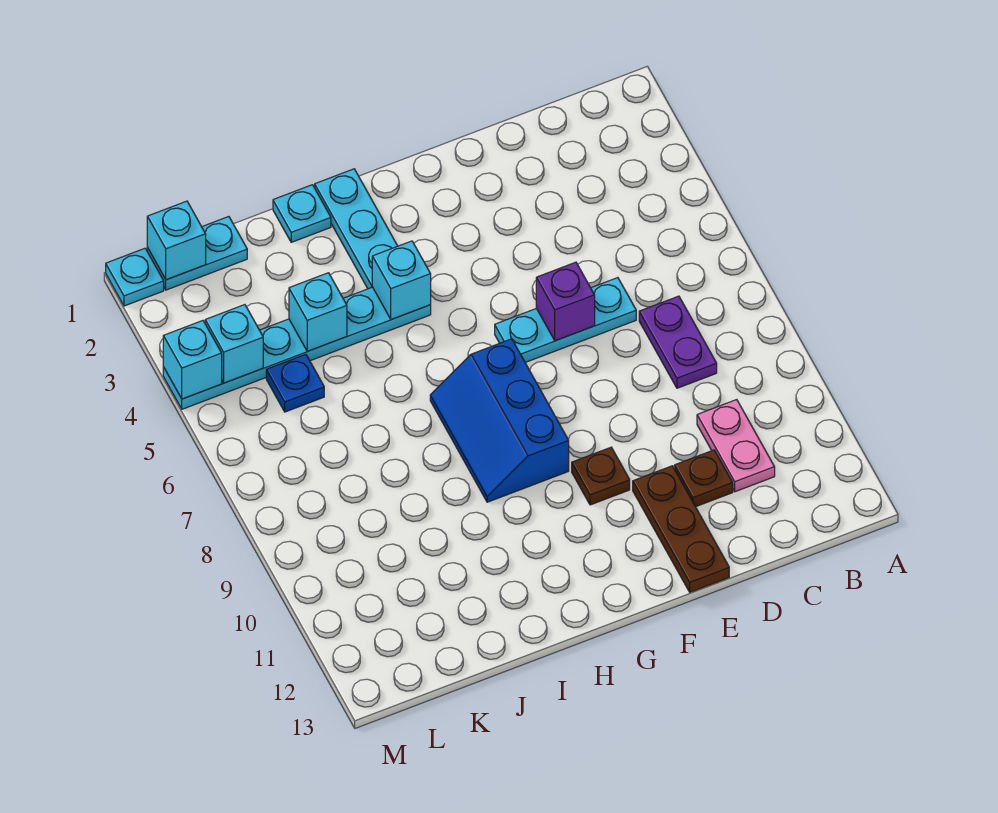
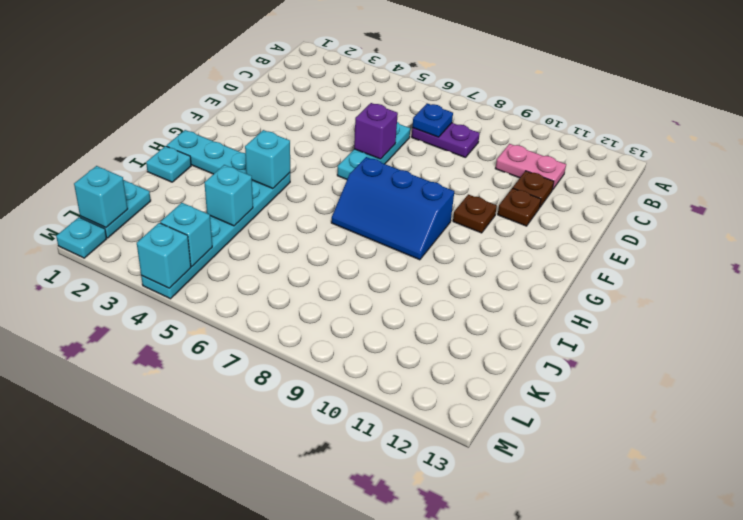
brown 1x3 plate [633,466,729,592] -> brown 1x1 plate [498,188,541,226]
blue 1x1 plate [266,354,324,412] -> blue 1x1 plate moved to [412,103,453,137]

